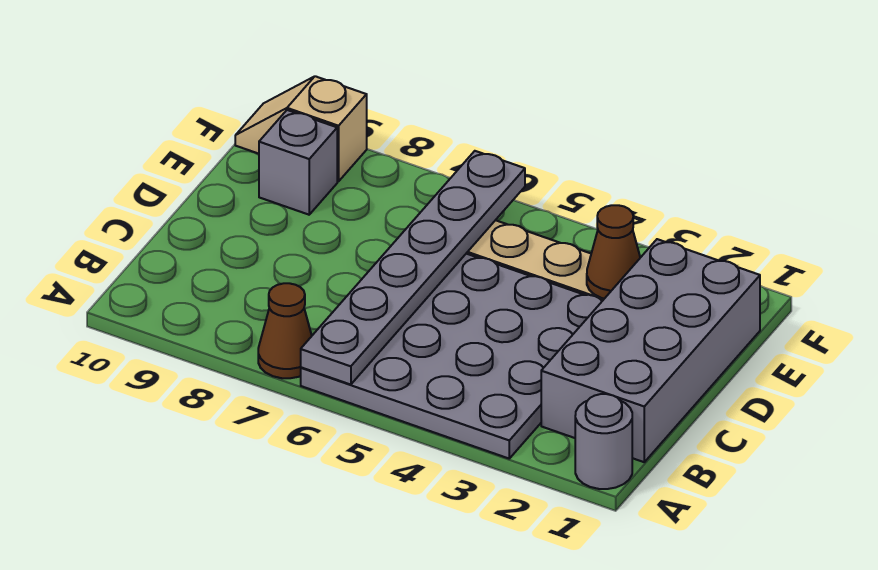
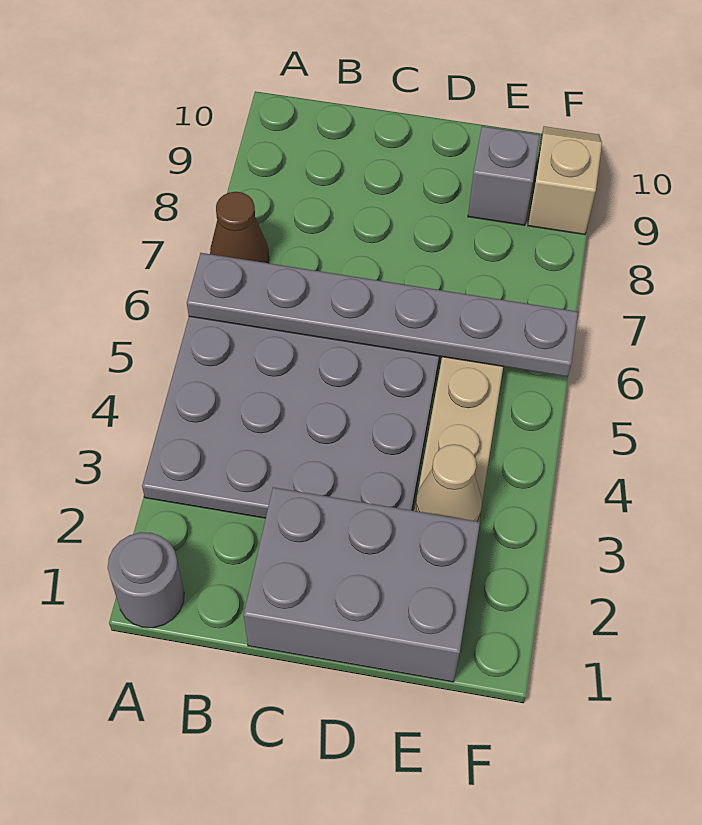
grey 2x4 brick [541,239,760,462] -> grey 2x3 brick [244,487,480,682]
brown 1x1 cone [587,205,640,299] -> tan 1x1 cone [416,444,482,521]

